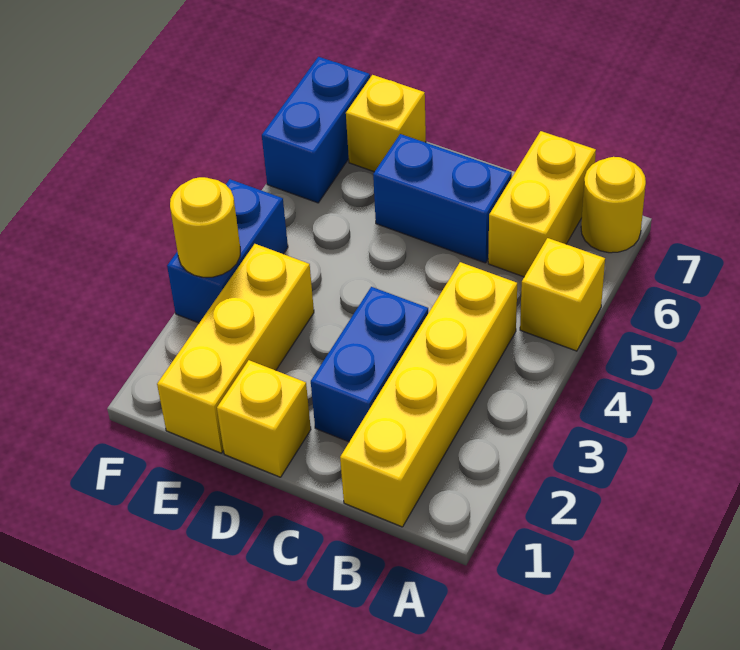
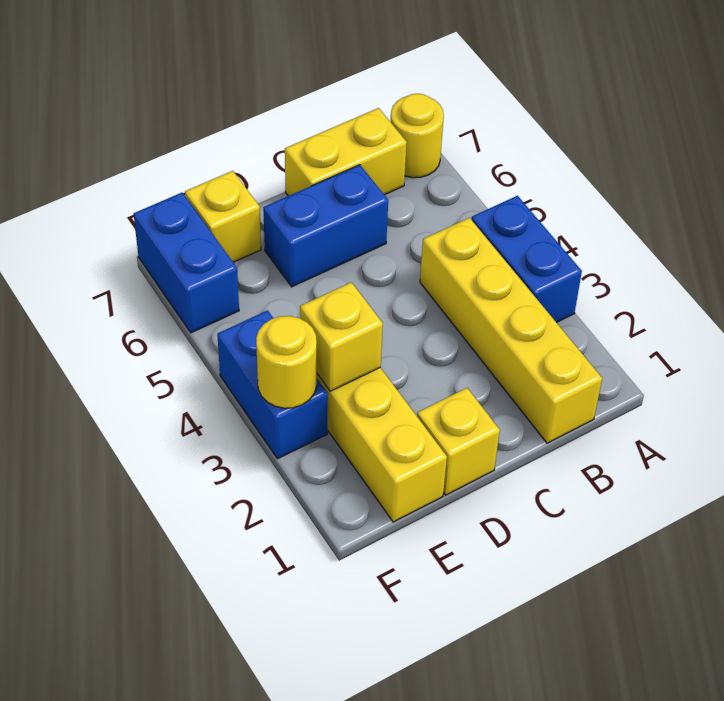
yellow 1x1 brick [520,238,605,351] -> yellow 1x1 brick moved to [300,282,383,391]
yellow 1x2 brick [488,131,596,277] -> yellow 1x2 brick turned to [285,108,407,196]
blue 1x2 brick [311,287,428,442] -> blue 1x2 brick moved to [472,196,582,322]

